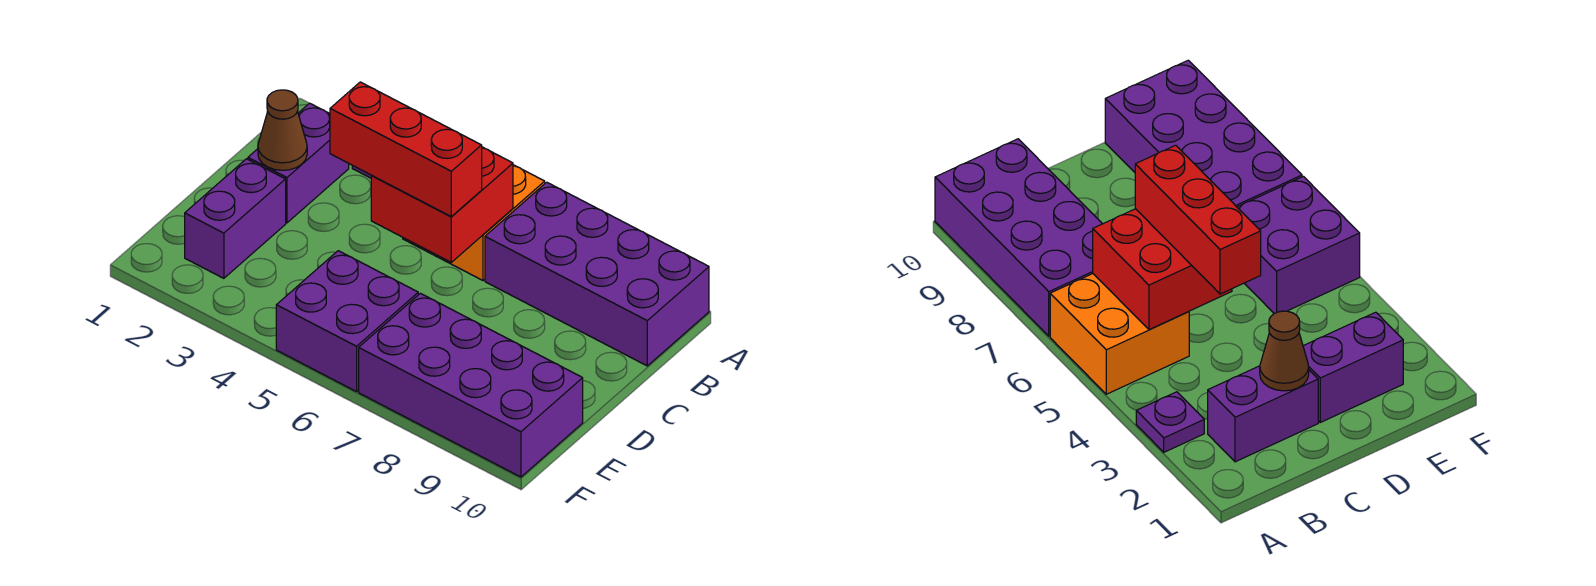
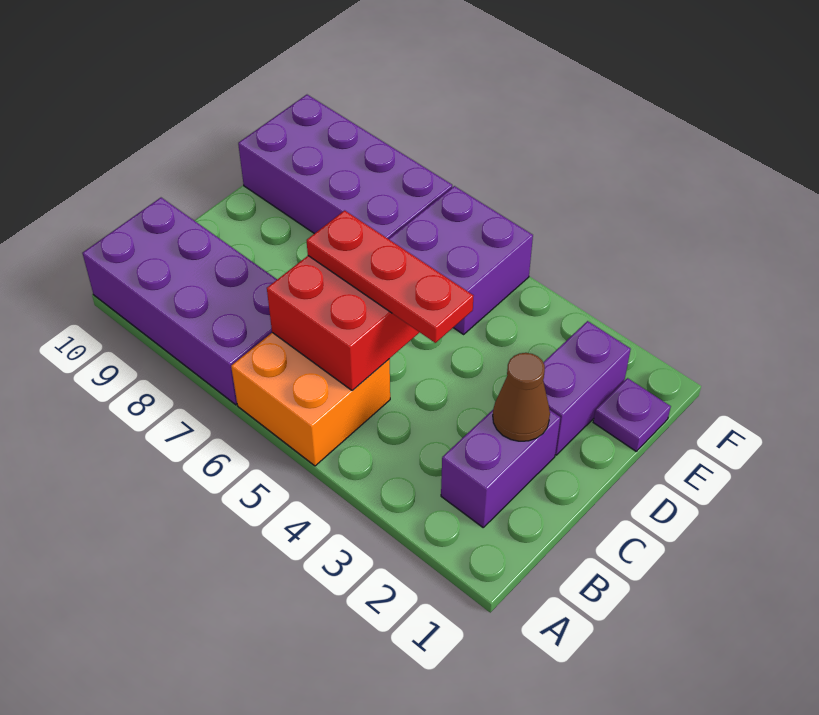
purple 1x1 plate [1136,392,1204,452] -> purple 1x1 plate moved to [593,378,671,451]
red 1x3 brick [330,82,482,216] -> red 1x3 plate [307,210,473,343]

